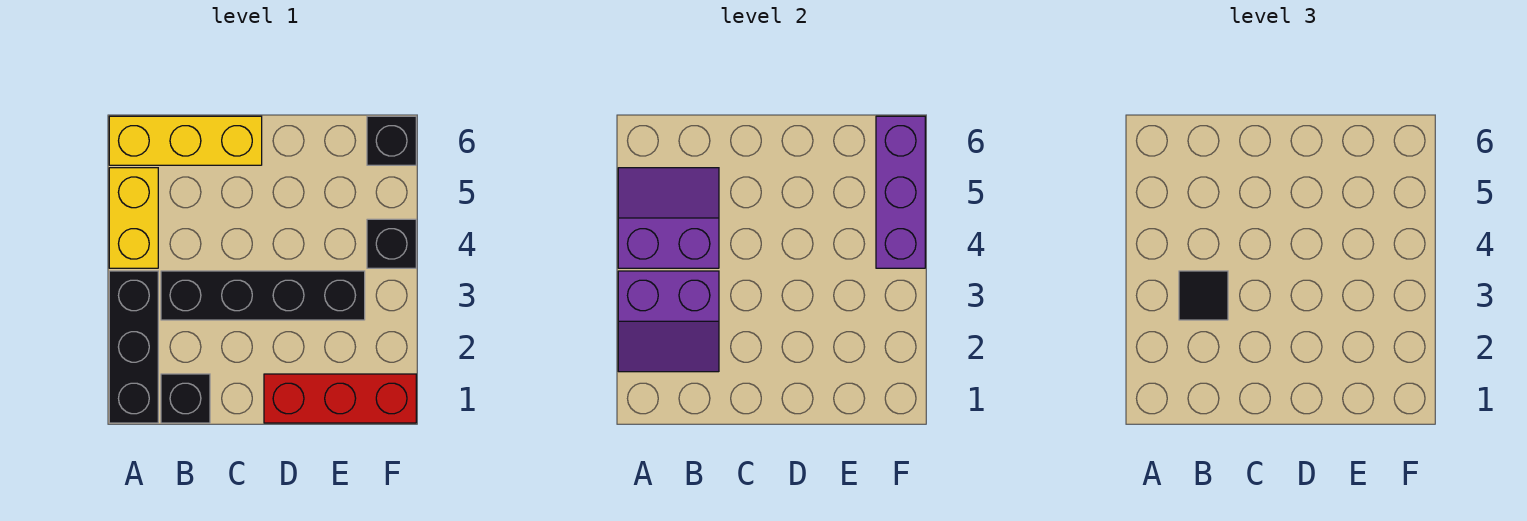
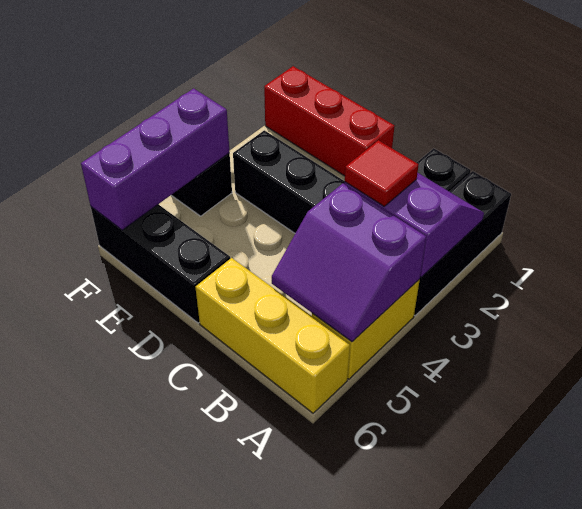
black 1x1 tile [1179,271,1228,320] -> red 1x1 tile [345,140,418,206]
black 1x1 brick [367,116,416,165] -> black 1x3 brick [91,204,230,323]

